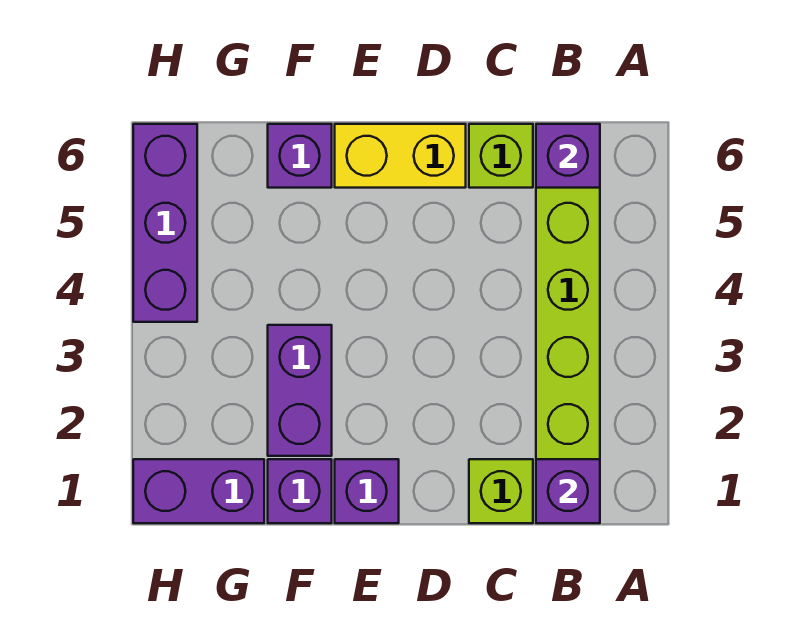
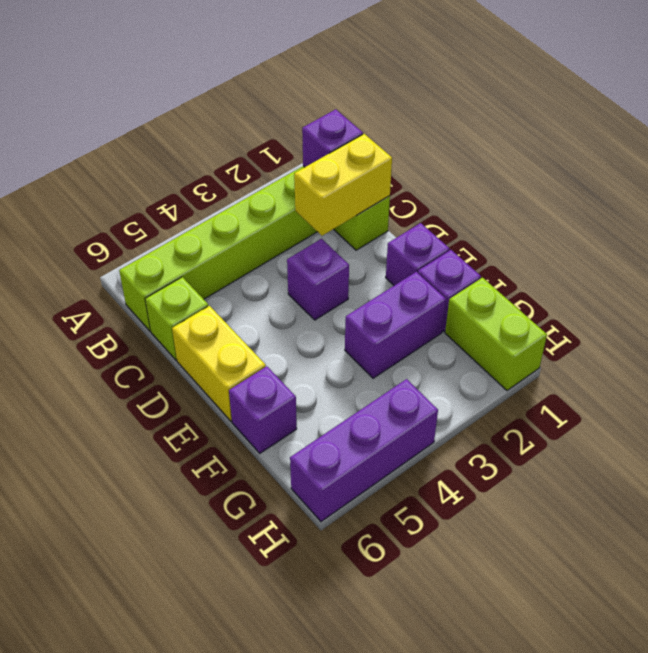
purple 1x1 brick [536,124,600,188] -> purple 1x1 brick moved to [287,239,349,320]
none -> yellow 1x2 brick [294,134,392,236]
purple 1x2 brick [133,459,264,523] -> lime 1x2 brick [445,278,547,391]

